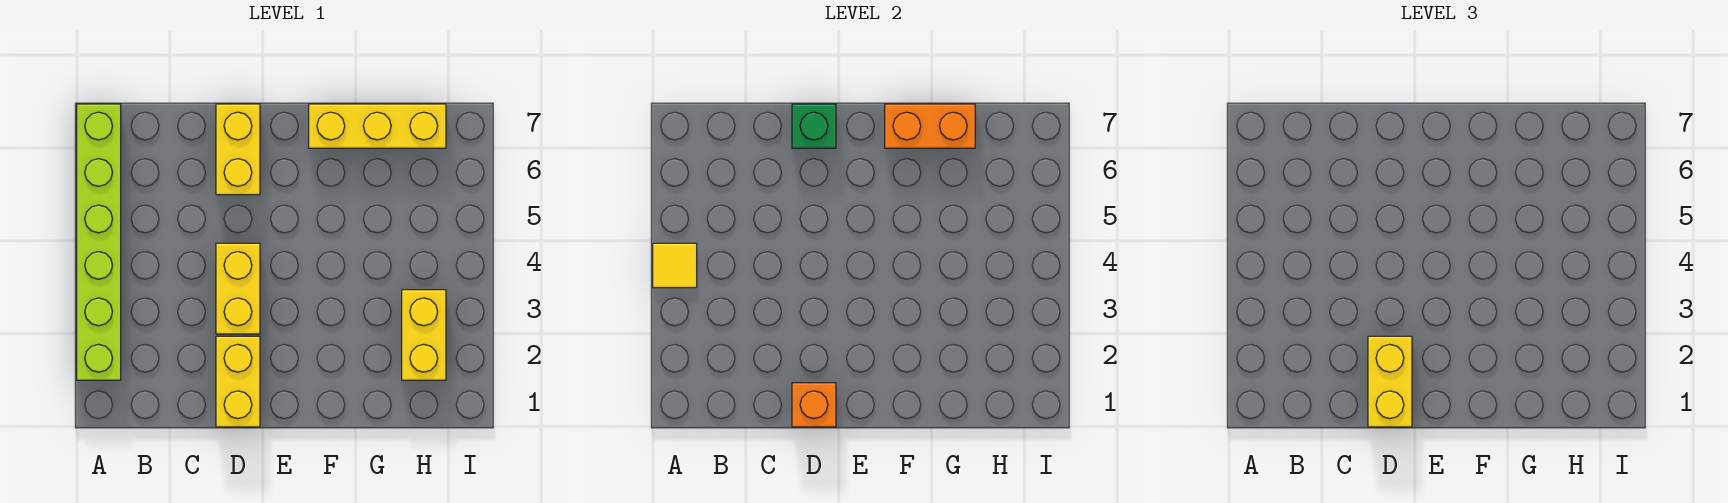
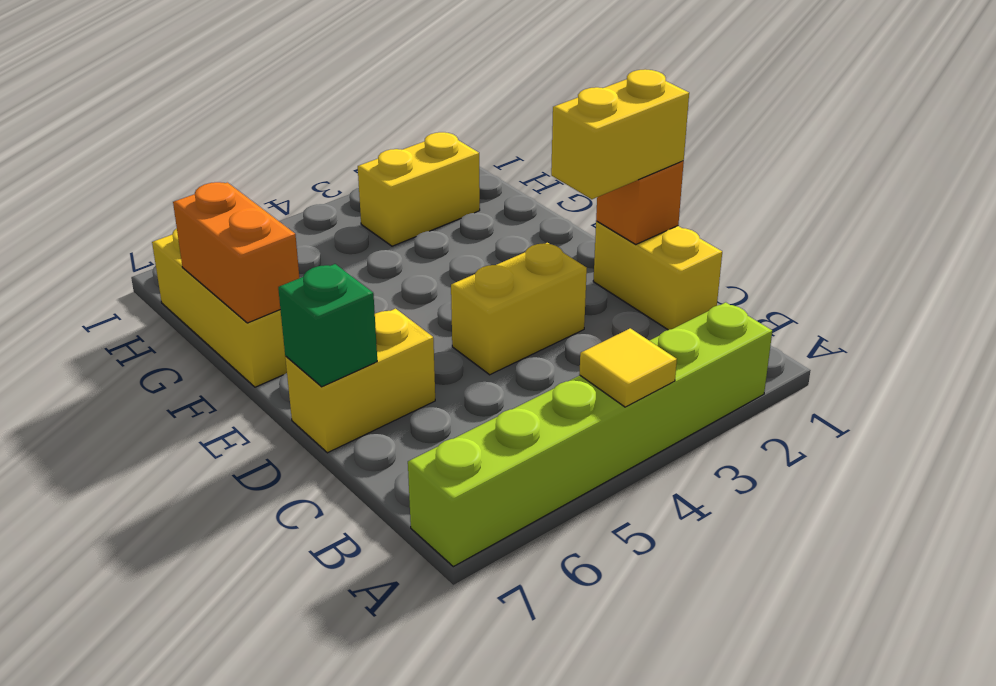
yellow 1x2 brick [216,336,260,427] -> yellow 1x2 brick turned to [593,221,722,330]

